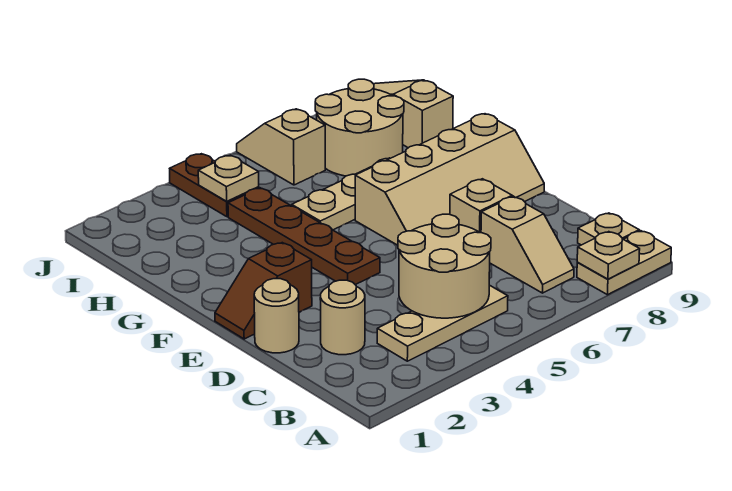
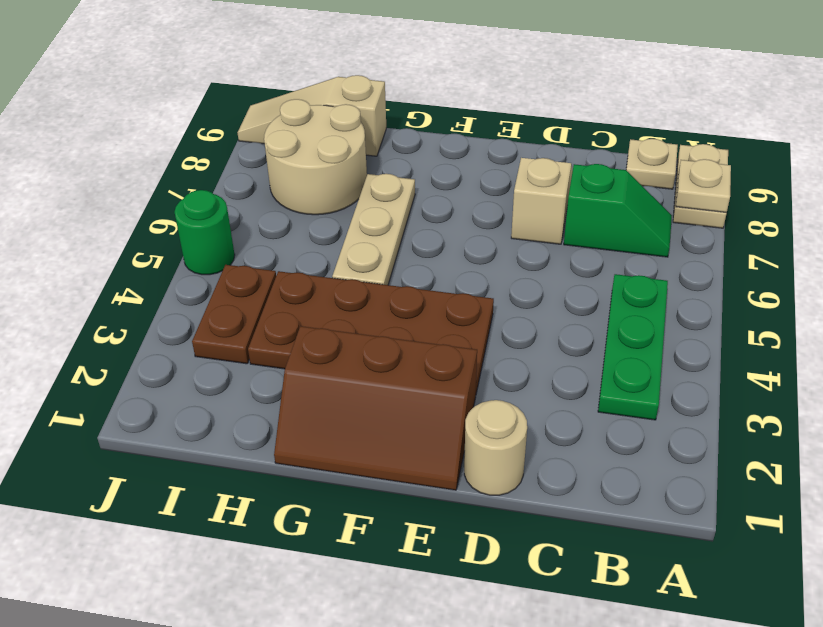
tan 1x3 plate [377,285,508,361] -> green 1x3 plate [598,274,668,420]
tan 2x2 round brick [398,214,491,318] -> none
tan 1x2 slope [481,197,574,293] -> green 1x2 slope [564,164,672,257]
tan 1x1 round brick [320,280,365,355] -> none
brown 1x2 slope [215,243,312,339] -> brown 2x3 slope [274,326,477,490]
brown 1x4 plate [228,188,380,285] -> brown 2x4 plate [248,271,494,393]
tan 2x4 slope [355,114,544,245] -> none
brown 1x2 plate [170,154,259,217] -> brown 1x2 plate turned to [192,265,276,364]
tan 1x1 plate [198,155,259,201] -> none
tan 1x2 slope [237,109,325,185] -> none
none -> green 1x1 round brick [175,190,235,275]

